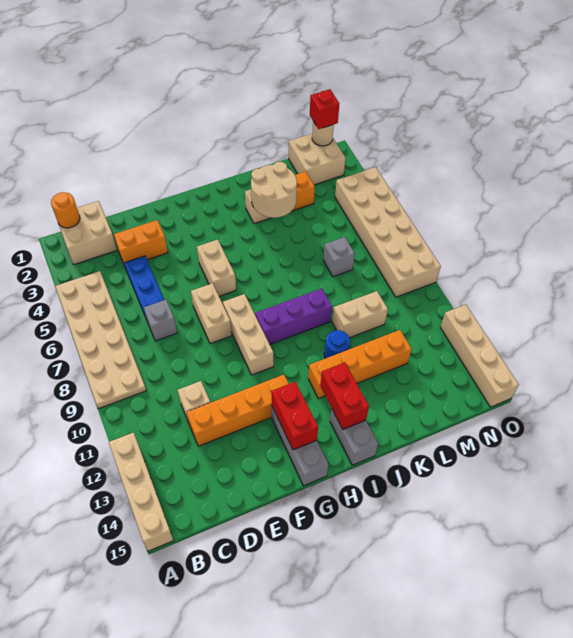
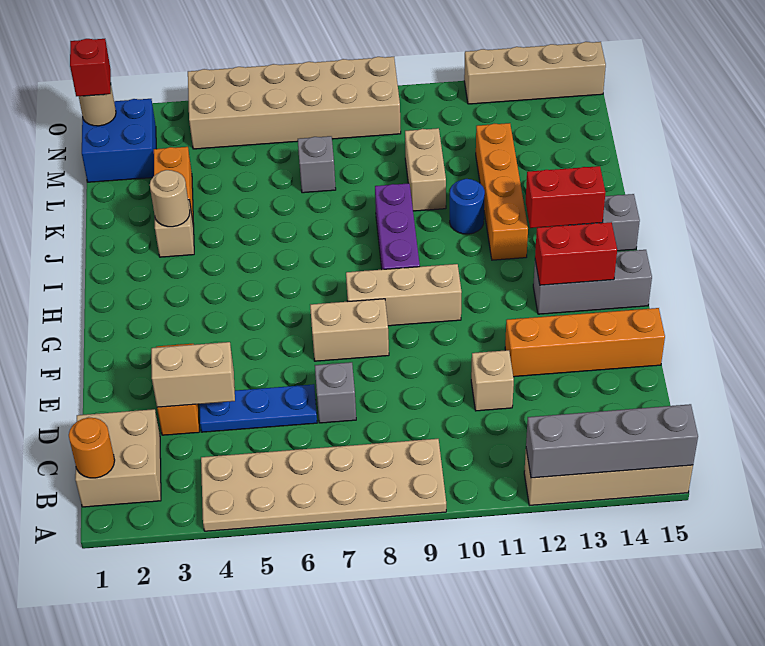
none -> grey 1x4 brick [526,404,698,478]
orange 1x4 brick [187,375,289,446] -> orange 1x4 brick turned to [505,308,665,377]
tan 1x2 brick [197,240,236,296] -> tan 1x2 brick moved to [151,342,235,407]
tan 2x2 round brick [251,162,297,218] -> tan 1x1 round brick [150,170,190,227]
tan 2x2 brick [289,134,345,185] -> blue 2x2 brick [82,99,156,182]

